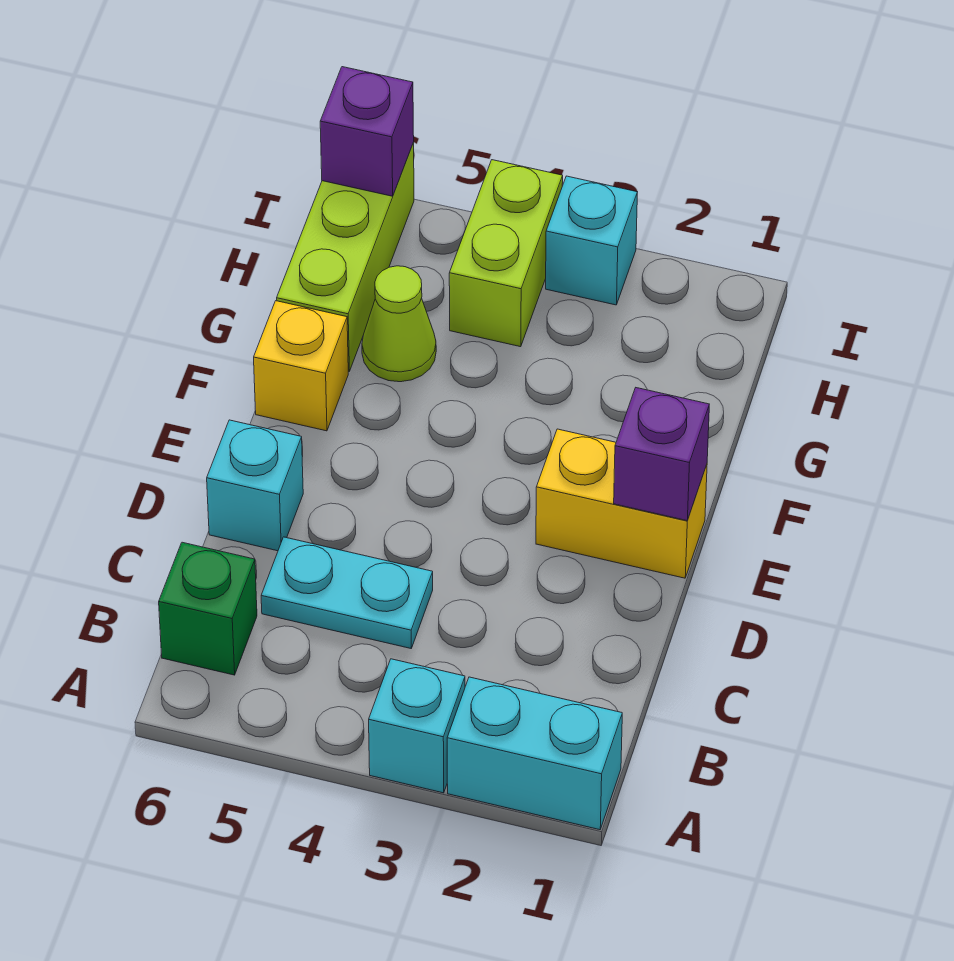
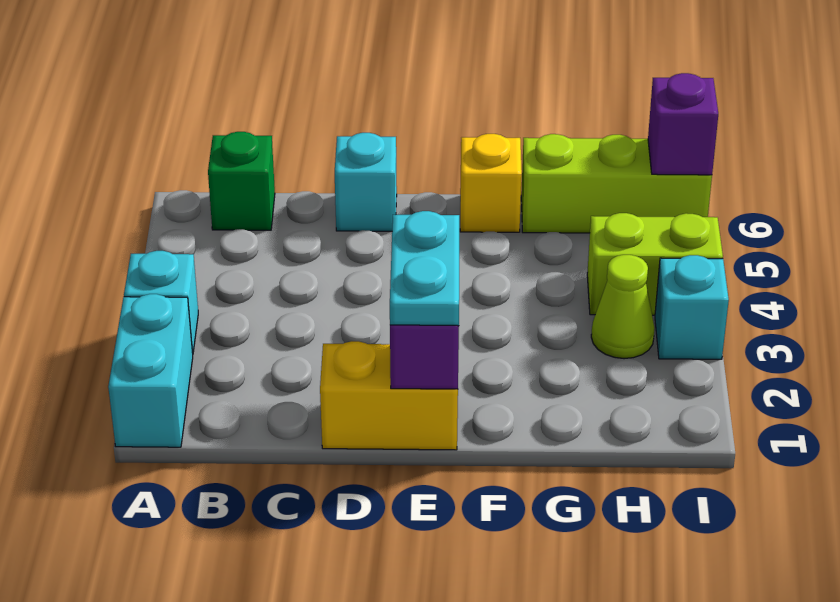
cyan 1x2 plate [261,537,433,648] -> cyan 1x2 plate moved to [390,211,459,326]
yellow 1x2 brick [536,429,707,578] -> yellow 1x2 brick turned to [320,341,458,450]
lime 1x1 cone [362,266,436,382] -> lime 1x1 cone moved to [591,255,654,359]

